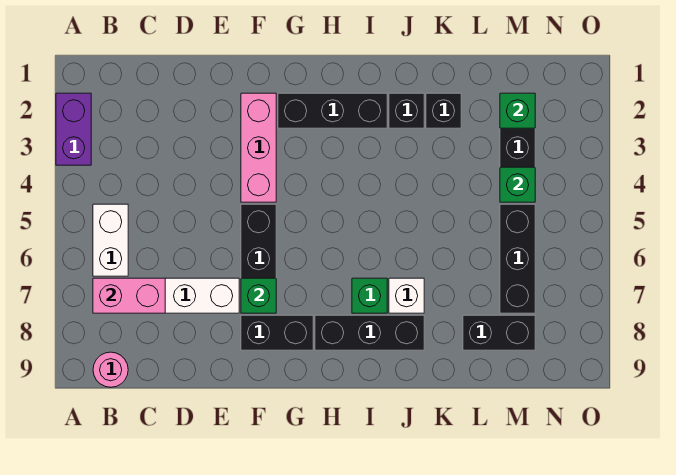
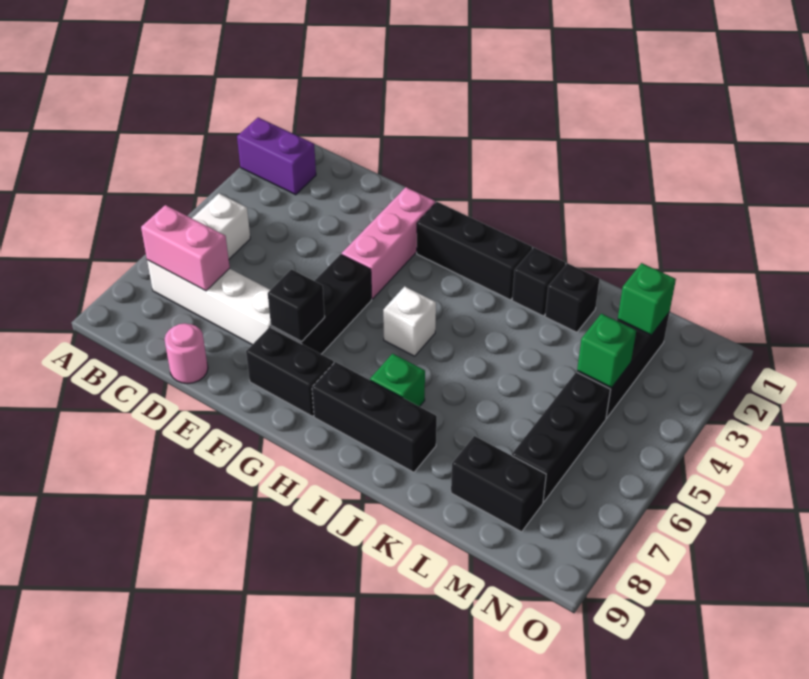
purple 1x2 brick [56,93,91,165] -> purple 1x2 brick turned to [237,117,316,195]
pink 1x1 round brick [93,352,128,387] -> pink 1x1 round brick moved to [165,323,208,384]
green 1x1 brick [241,278,276,313] -> black 1x1 brick [268,269,325,342]
white 1x1 brick [389,278,424,313] -> white 1x1 brick moved to [383,286,436,356]

